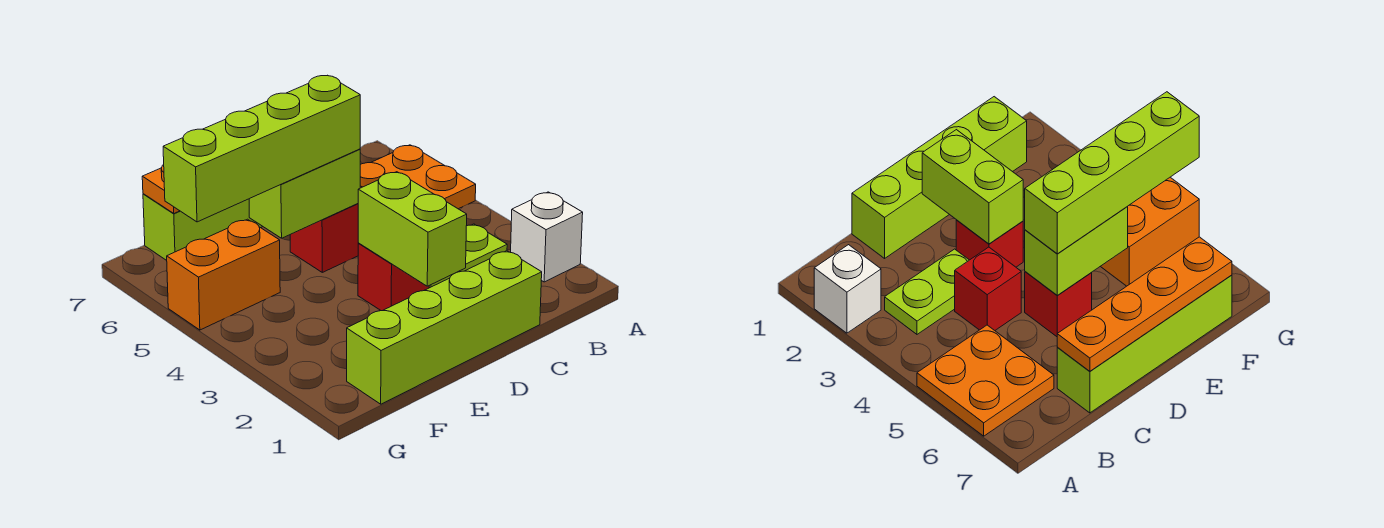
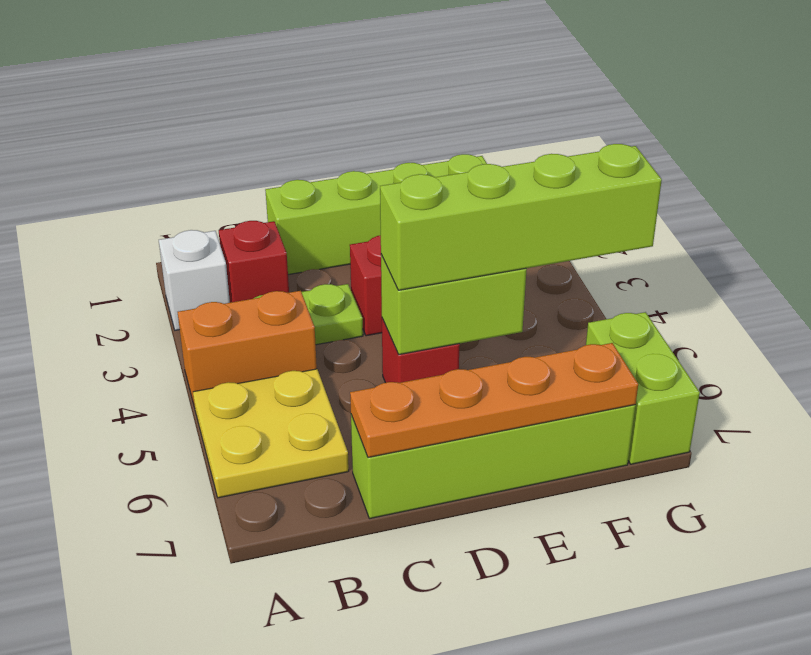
orange 2x2 plate [360,145,476,209] -> yellow 2x2 plate [193,369,349,498]
red 1x1 brick [955,247,1021,330] -> red 1x1 brick moved to [219,221,289,303]
lime 1x2 brick [358,172,467,286] -> lime 1x2 brick moved to [586,312,700,464]
orange 1x2 brick [167,219,280,330] -> orange 1x2 brick moved to [178,291,317,407]

